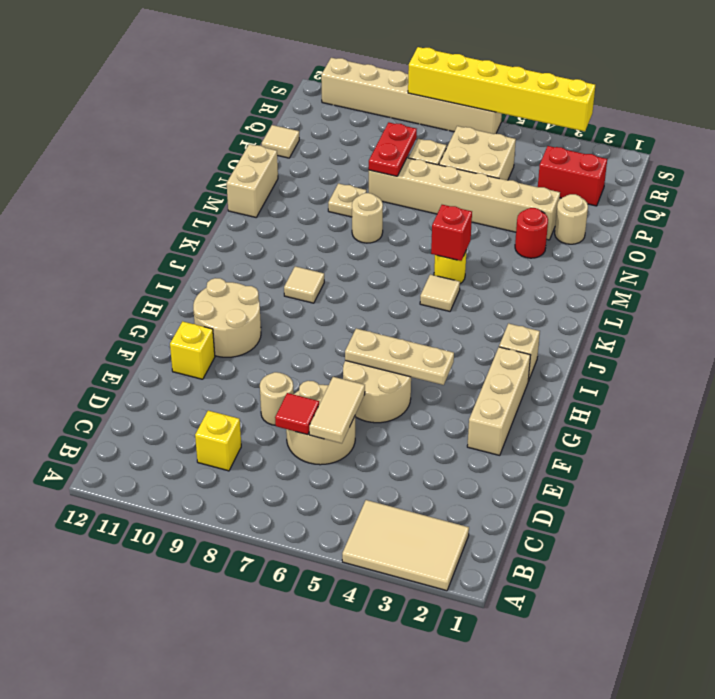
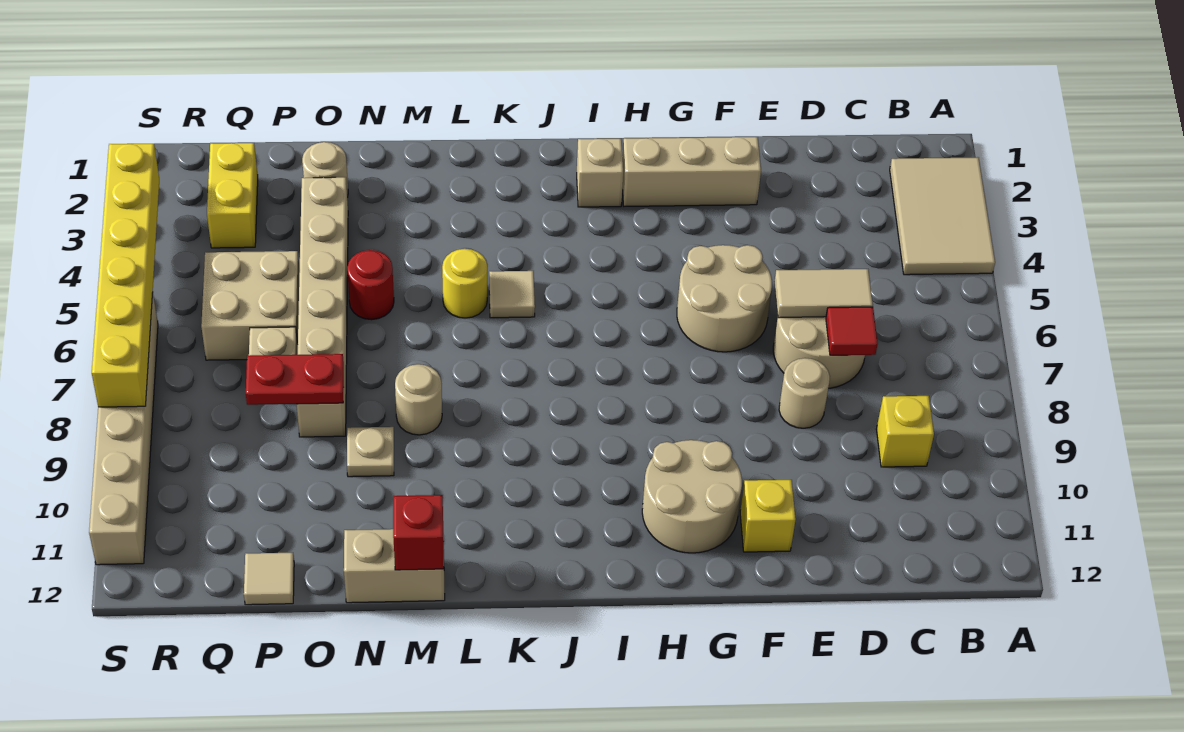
tan 1x3 plate [345,329,454,385] -> none
tan 1x1 tile [284,266,324,303] -> none
red 1x1 brick [431,205,472,261] -> red 1x1 brick moved to [393,495,444,570]
red 1x1 round brick [515,208,548,258] -> red 1x1 round brick moved to [347,250,394,320]
red 1x2 brick [538,146,607,206] -> yellow 1x2 brick [207,143,258,248]

